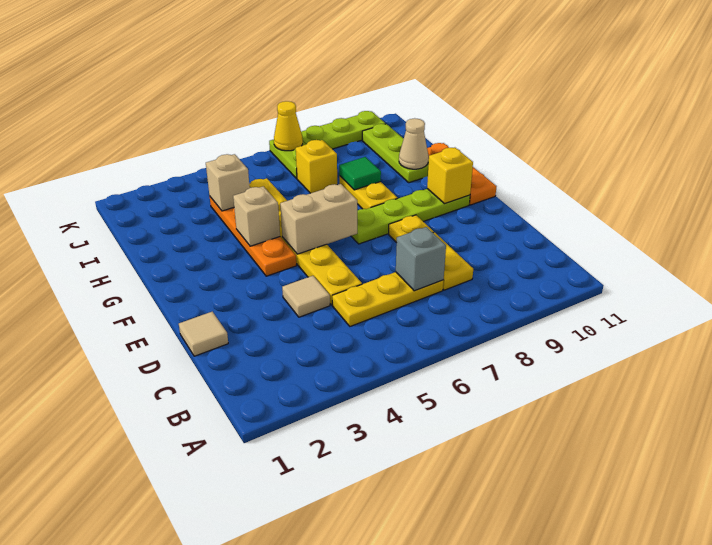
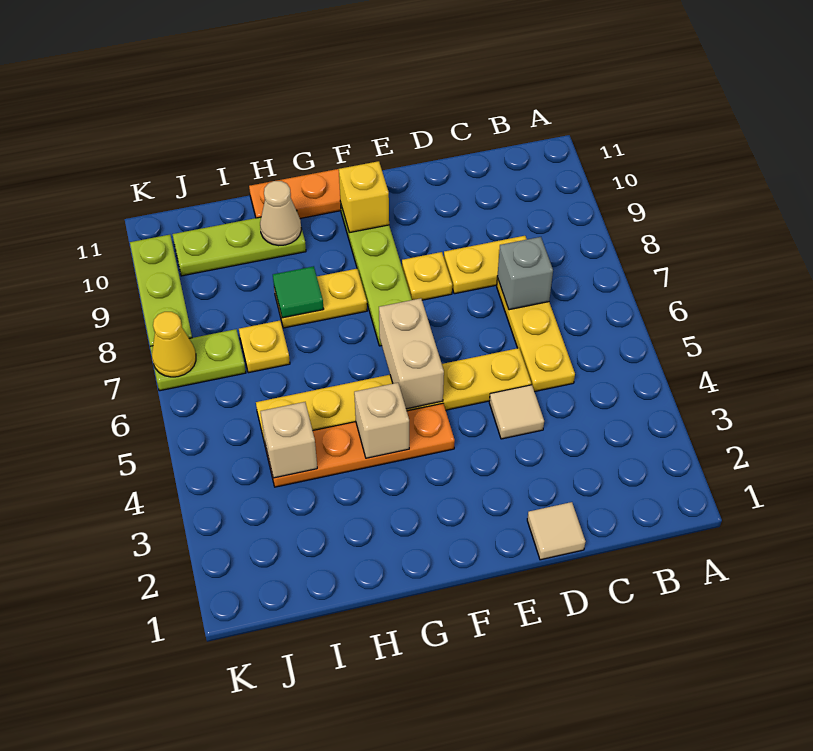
yellow 1x1 brick [296,140,337,193] -> yellow 1x1 plate [239,321,290,373]

